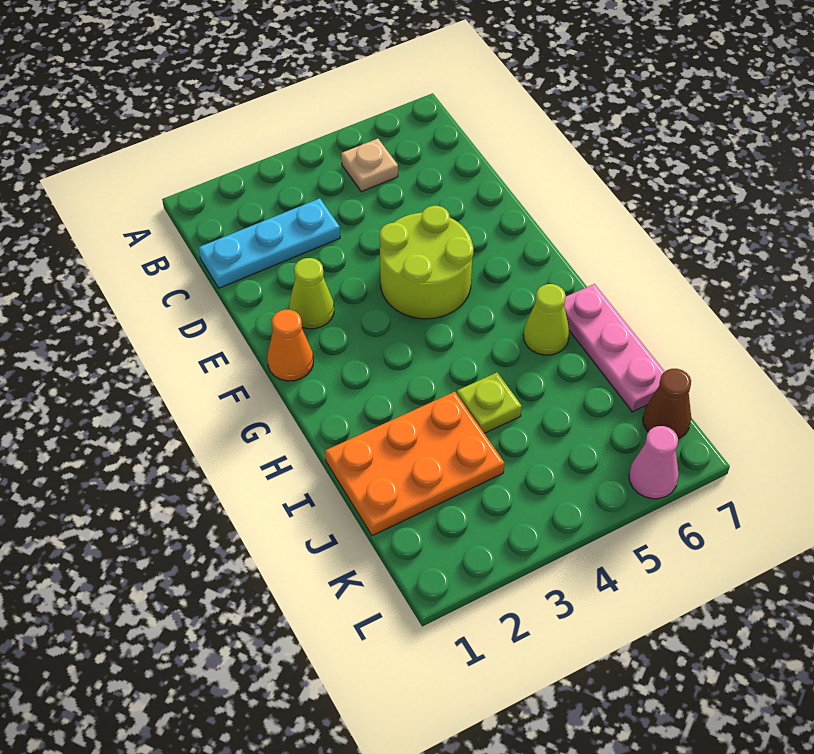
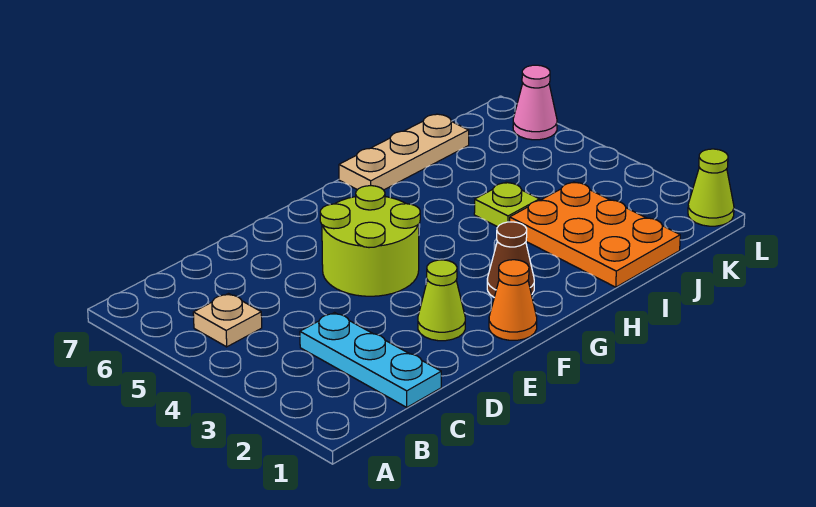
lime 1x1 cone [523,284,569,355] -> lime 1x1 cone moved to [688,149,734,226]
pink 1x3 plate [564,284,665,412] -> tan 1x3 plate [339,114,469,190]
brown 1x1 cone [643,369,691,439] -> brown 1x1 cone moved to [487,222,534,297]

